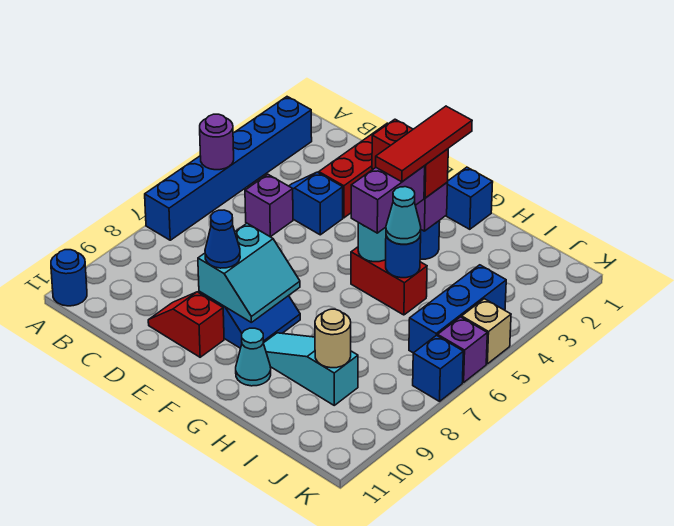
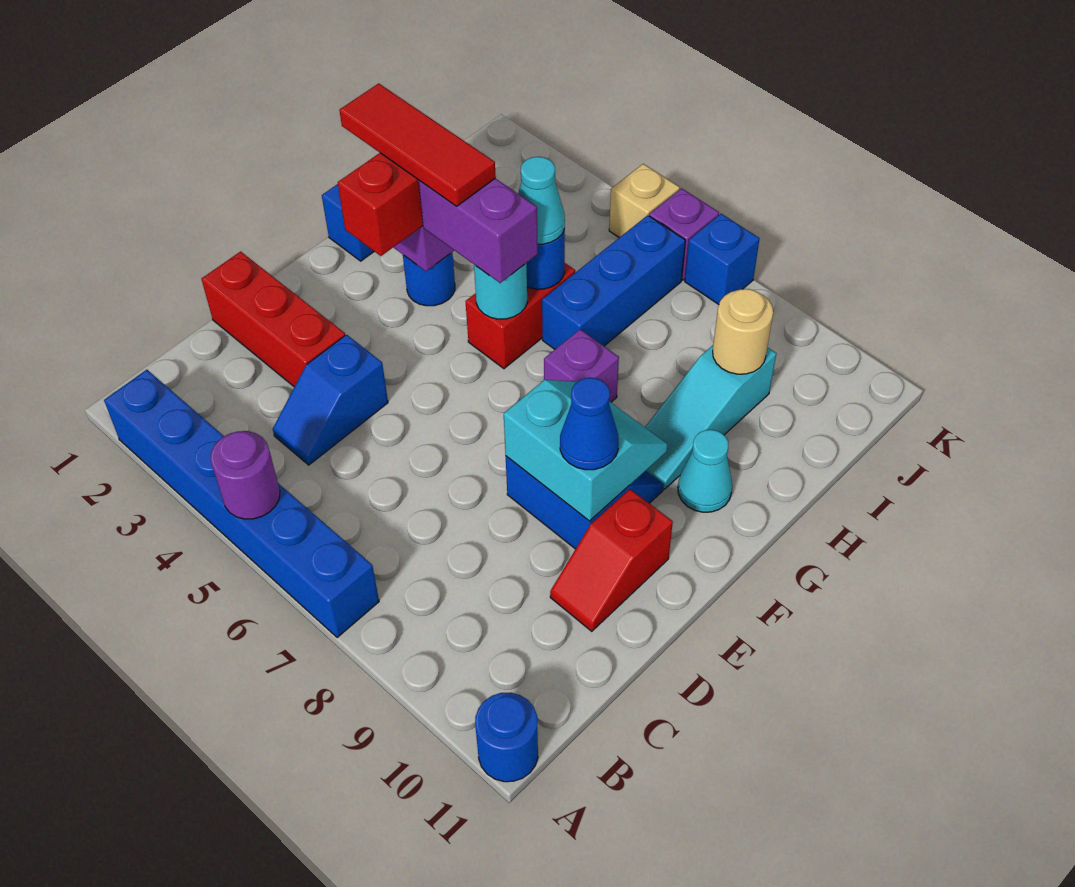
purple 1x1 brick [245,174,293,237] -> purple 1x1 brick moved to [544,329,619,402]
blue 1x3 brick [409,265,506,353] -> blue 1x3 brick turned to [542,215,685,349]

